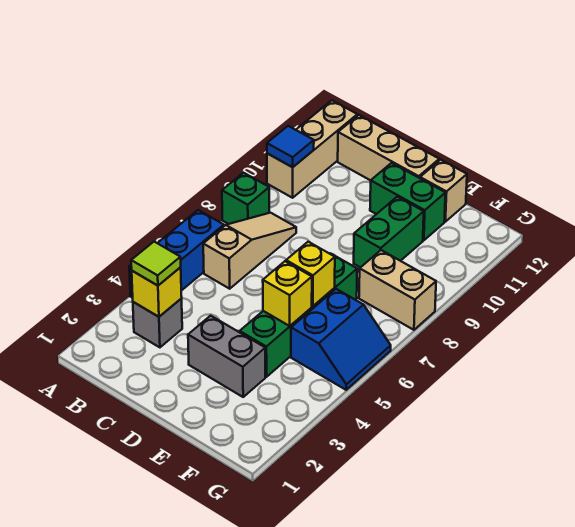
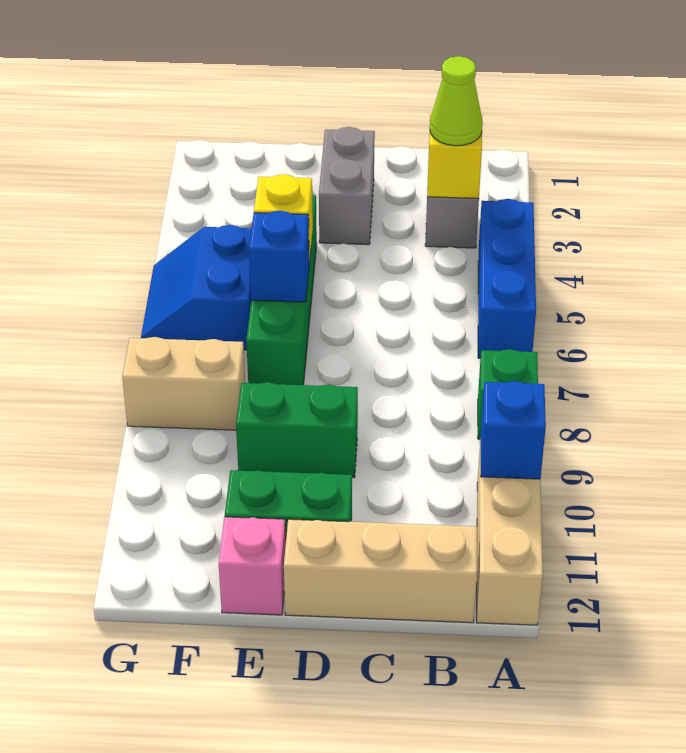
blue 1x1 tile [267,126,314,167] -> blue 1x1 brick [481,381,546,479]
lime 1x1 tile [131,242,181,286] -> lime 1x1 cone [430,56,483,146]
tan 1x3 slope [203,213,296,289] -> none
grey 1x2 brick [188,316,265,397] -> grey 1x2 brick turned to [319,127,375,245]
yellow 1x1 brick [286,242,335,306] -> blue 1x1 brick [249,211,309,302]
green 1x2 brick [354,197,424,268] -> green 1x2 brick turned to [236,382,358,478]
tan 1x1 brick [420,160,467,222] -> pink 1x1 brick [219,517,286,615]

